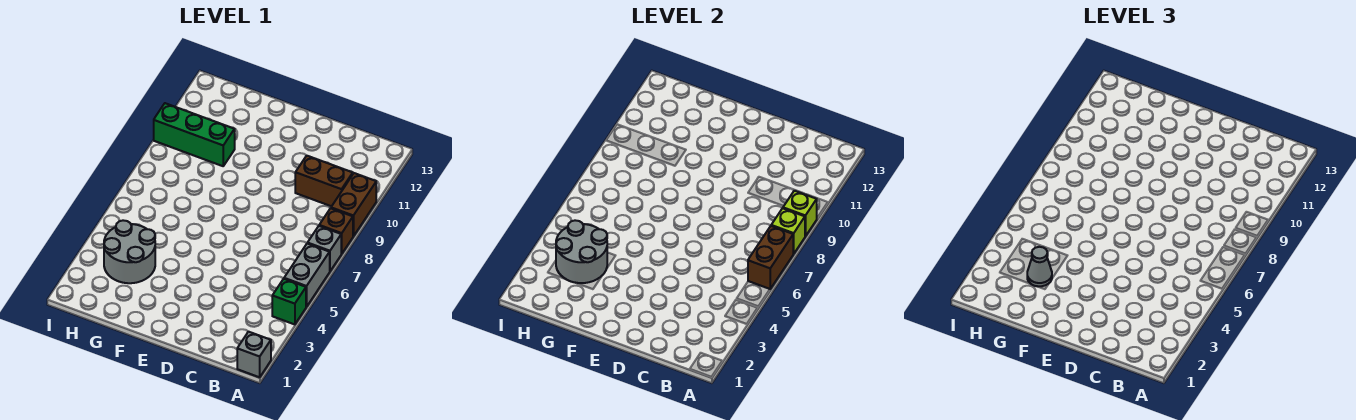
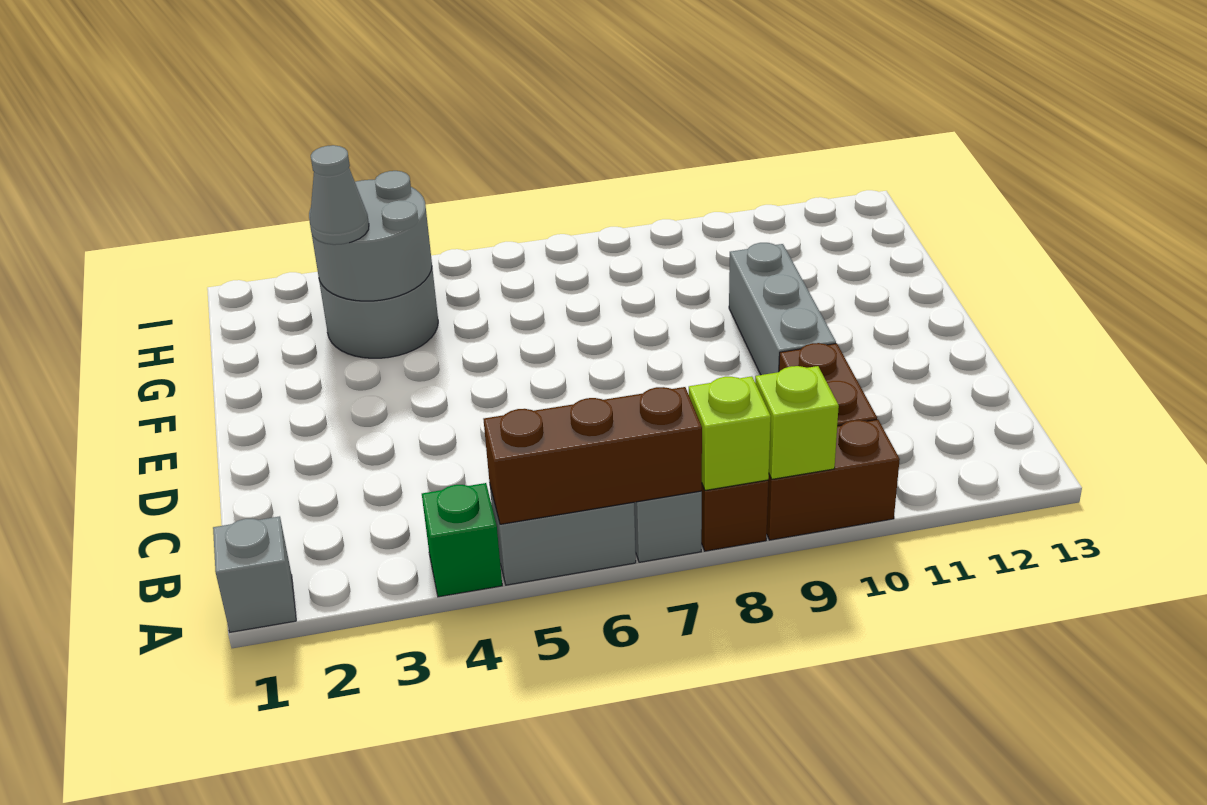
brown 1x2 brick [748,226,793,289] -> brown 1x3 brick [484,387,702,524]
none -> grey 1x3 brick [729,243,836,375]
green 1x3 brick [154,103,235,166] -> none

